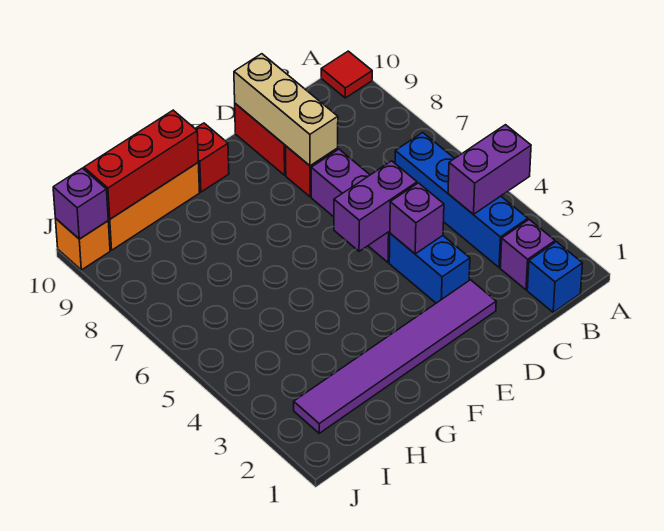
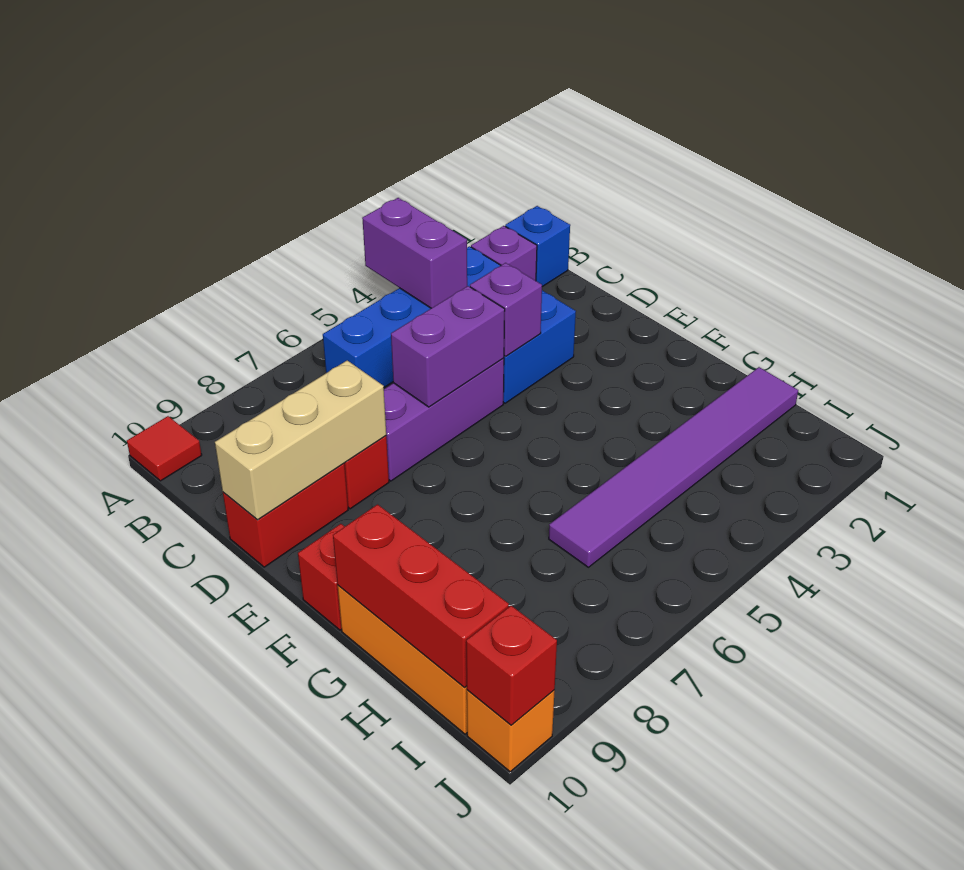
purple 1x6 tile [294,280,496,433] -> purple 1x6 tile turned to [549,367,798,567]
purple 1x2 brick [334,161,417,251] -> purple 1x2 brick turned to [391,286,505,407]
purple 1x1 brick [53,168,108,239] -> red 1x1 brick [466,606,557,725]

